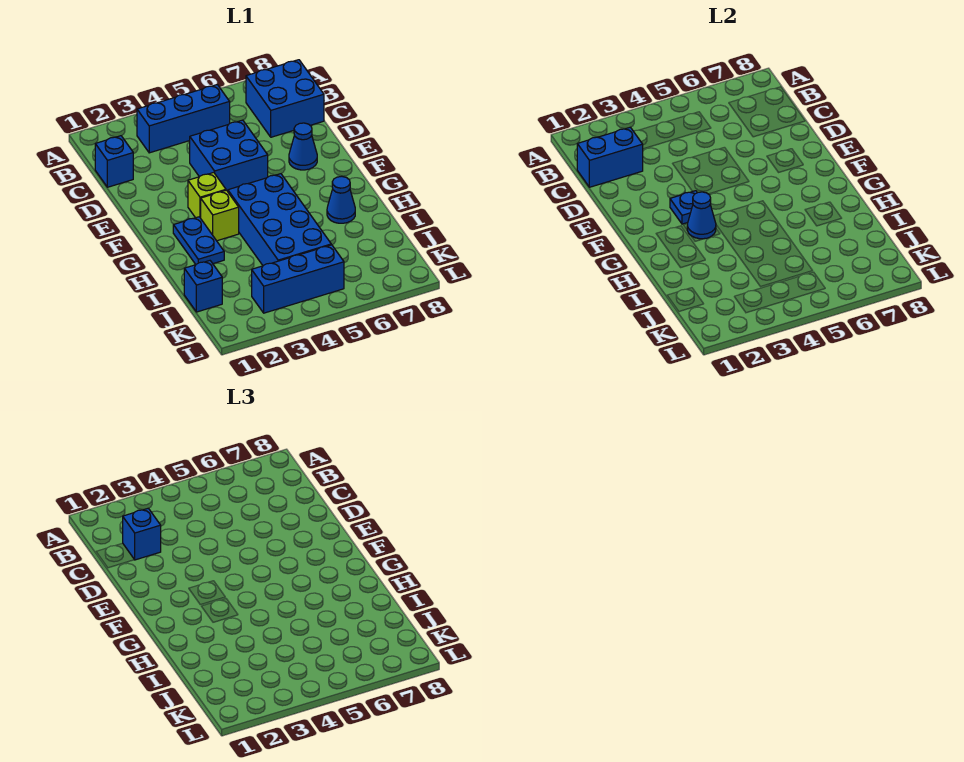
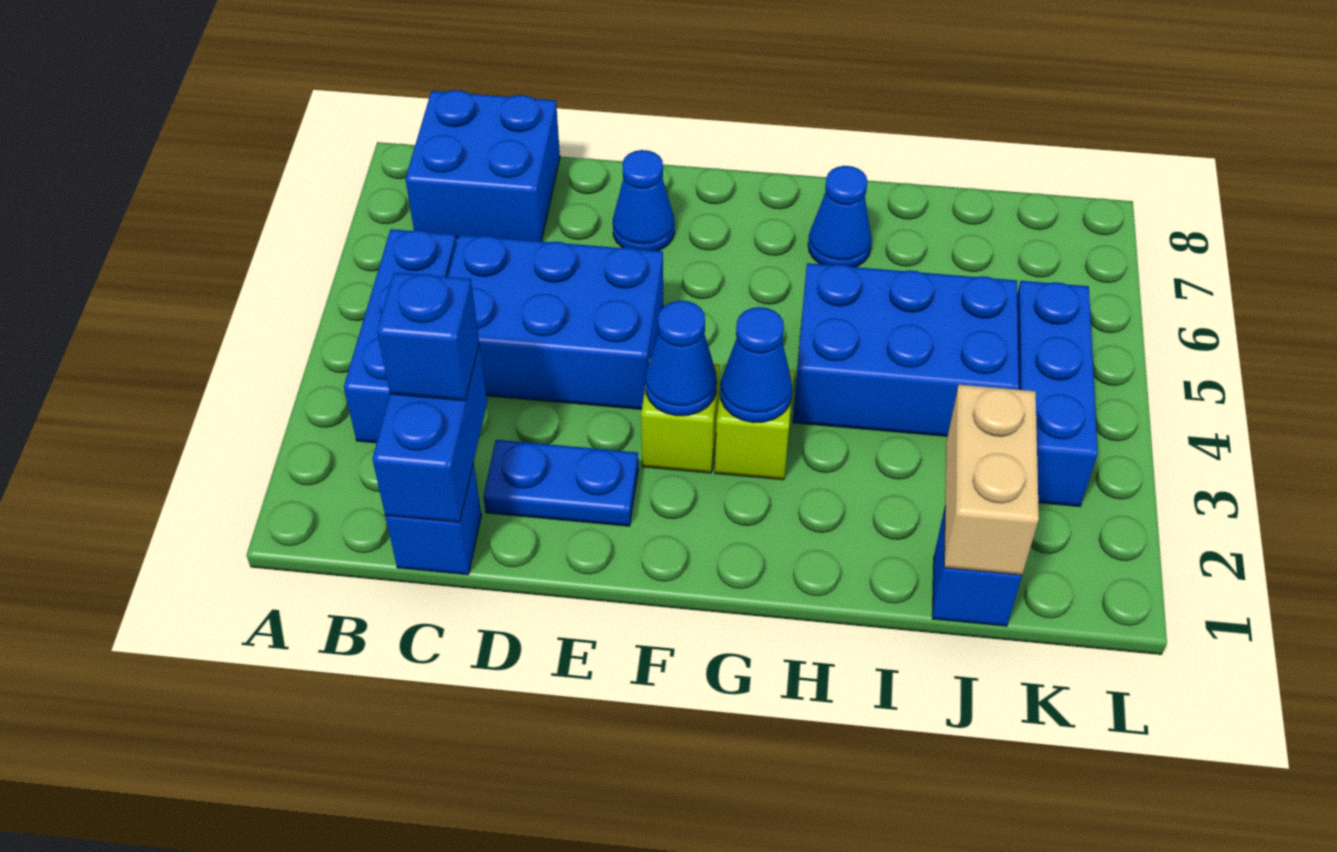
blue 2x2 brick [190,120,268,191] -> blue 2x3 brick [448,235,663,409]
blue 1x1 plate [670,191,697,224] -> blue 1x1 cone [645,301,717,416]
blue 1x2 plate [173,217,224,264] -> blue 1x2 plate moved to [483,440,638,526]
blue 2x4 brick [228,174,331,266] -> blue 2x3 brick [793,263,1019,436]
none -> tan 1x2 brick [944,385,1039,575]

